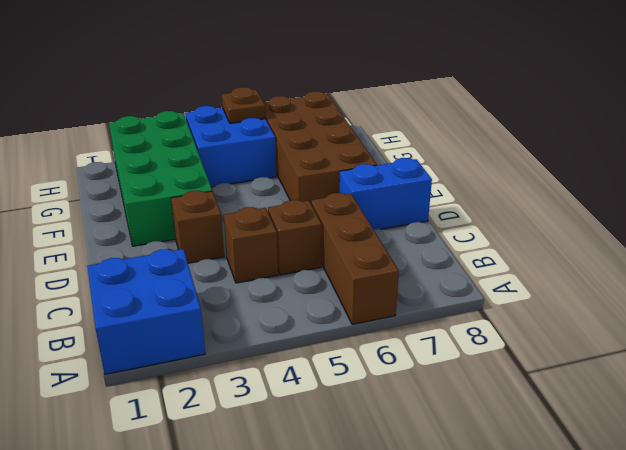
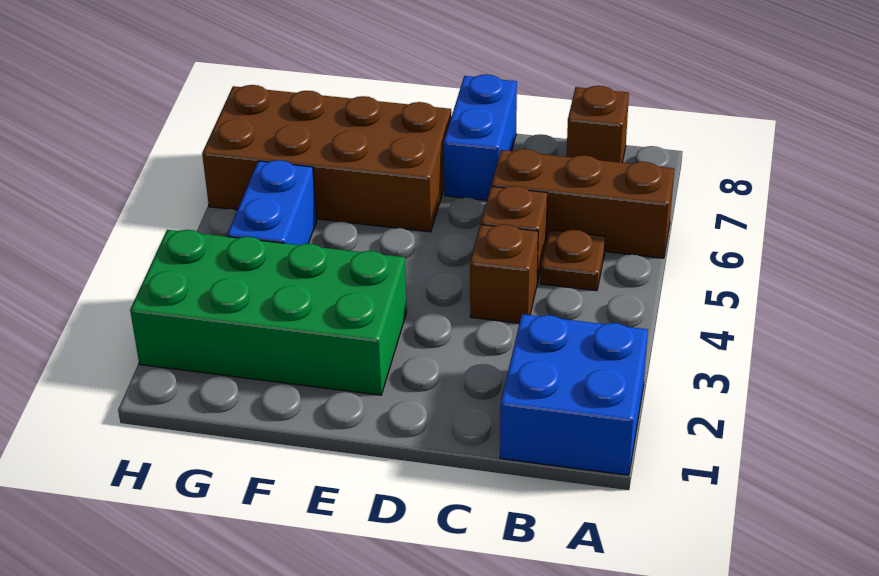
brown 1x1 brick [171,191,224,263] -> brown 1x1 brick moved to [566,86,629,163]
blue 2x2 brick [185,106,276,187] -> blue 1x2 brick [227,160,317,245]
brown 1x1 plate [222,87,265,123] -> brown 1x1 plate moved to [540,230,606,291]

